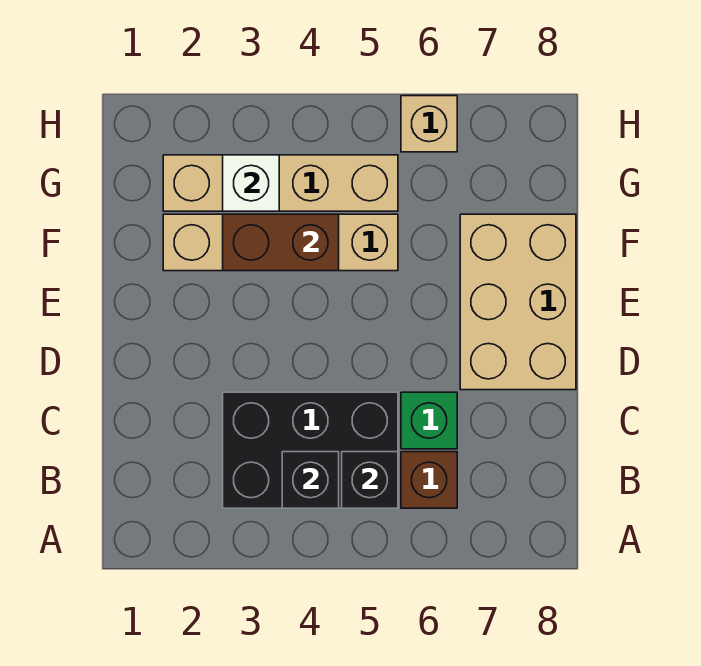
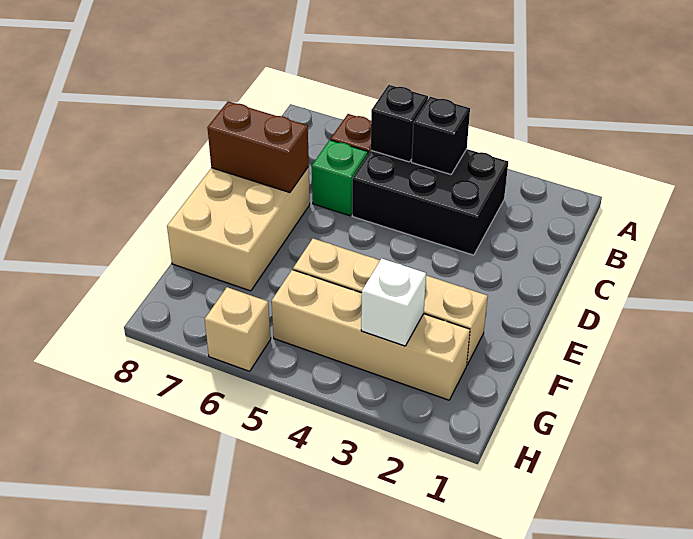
brown 1x2 brick [223,214,339,271] -> brown 1x2 brick moved to [207,101,309,193]

